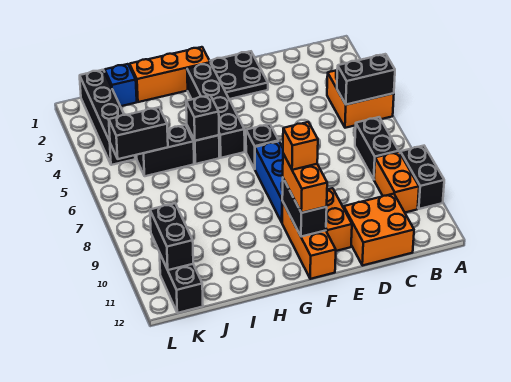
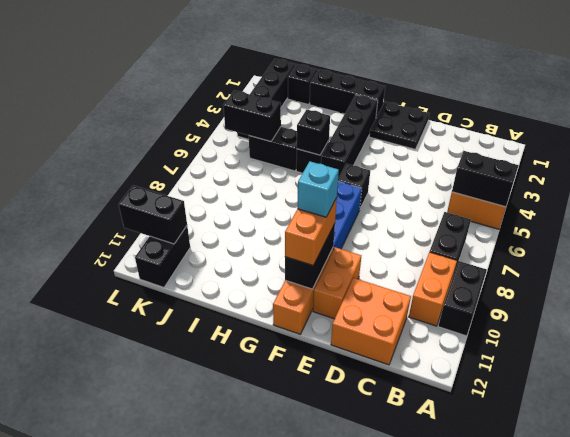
orange 1x1 brick [283,122,318,170] -> cyan 1x1 brick [297,161,339,217]
orange 1x3 brick [130,47,210,102] -> black 1x3 brick [310,70,385,117]
blue 1x1 brick [105,64,137,106] -> black 1x1 brick [288,64,317,104]
black 1x2 brick [150,203,193,270] -> black 1x2 brick turned to [119,185,187,244]

